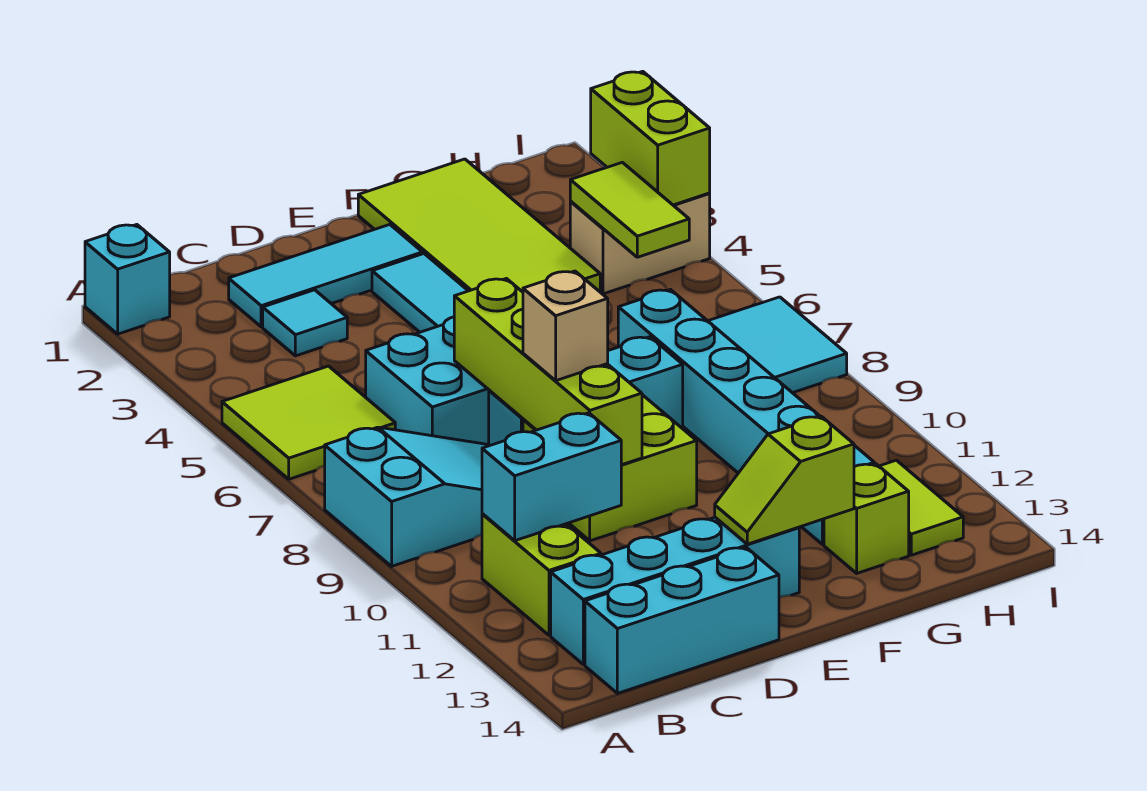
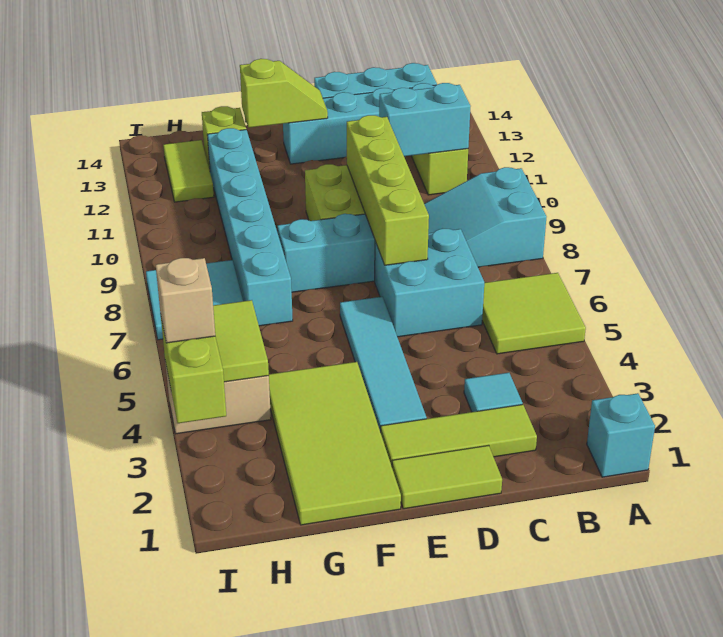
cyan 1x3 tile [229,225,423,327] -> lime 1x3 tile [381,404,537,466]
none -> lime 1x2 tile [392,445,502,509]
tan 1x1 brick [523,271,608,381] -> tan 1x1 brick moved to [156,258,215,343]

